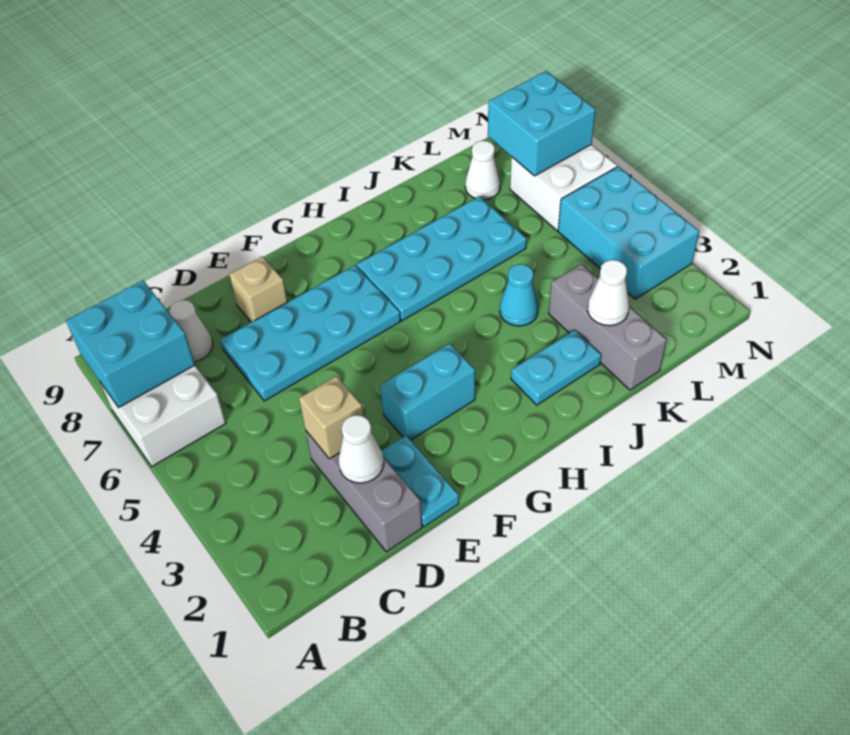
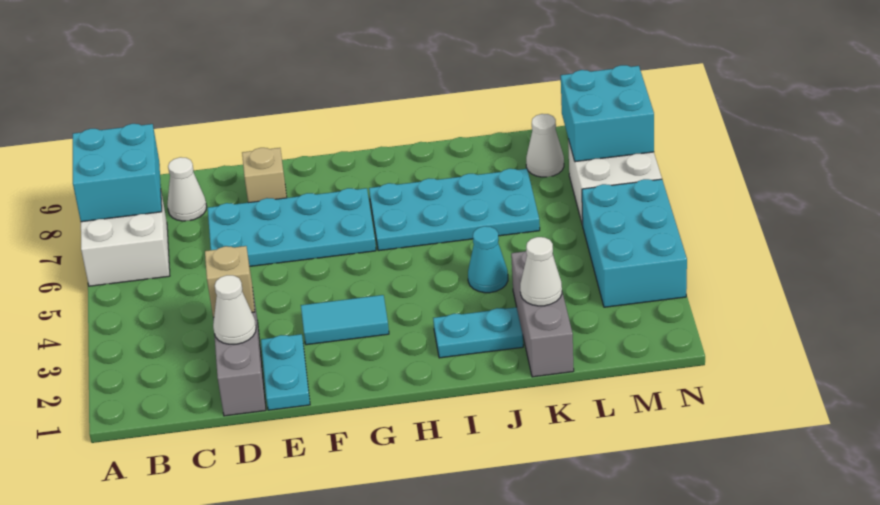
cyan 1x2 brick [380,343,475,440] -> cyan 1x2 tile [301,295,389,345]

